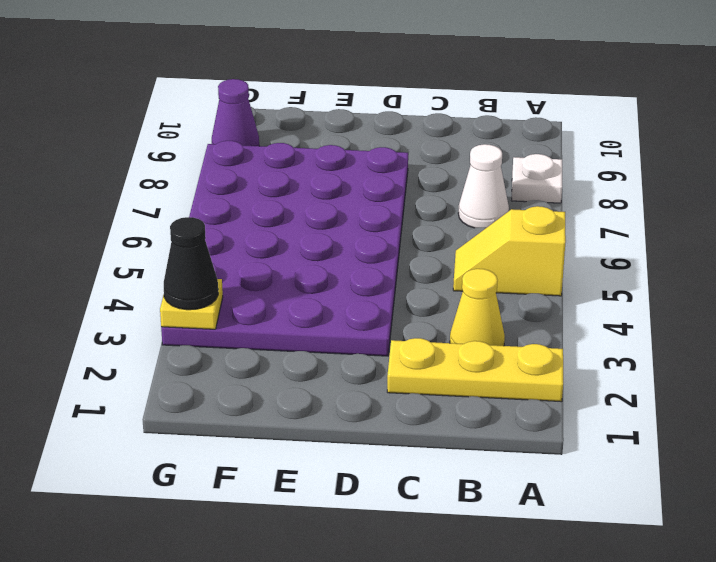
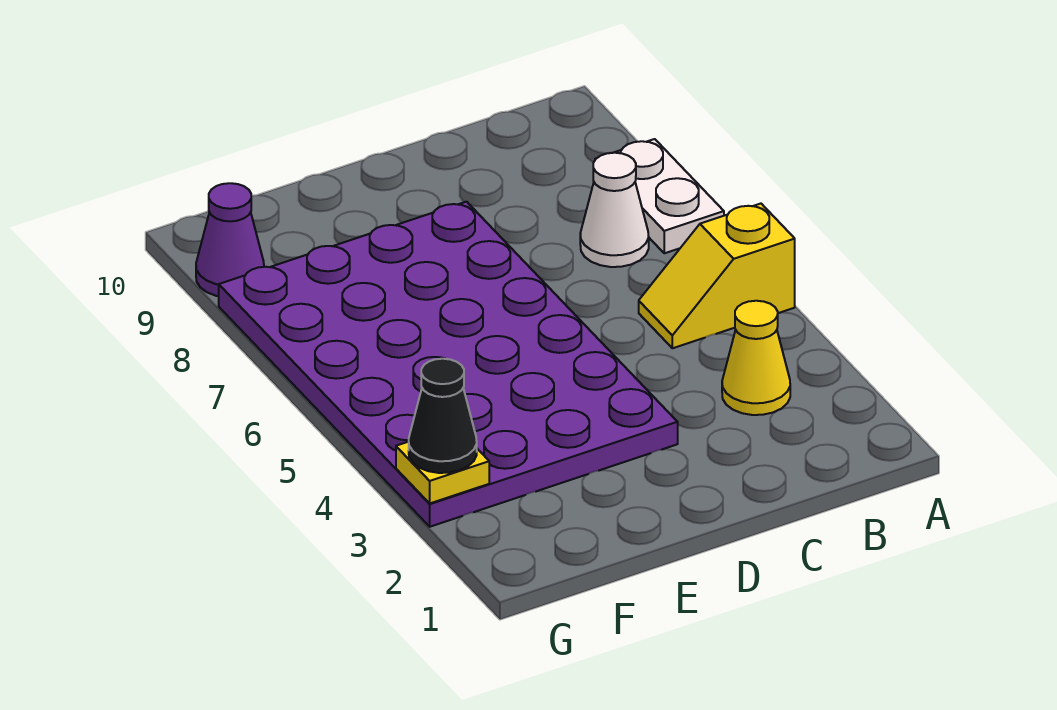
yellow 1x3 plate [387,338,563,402] -> none
white 1x1 plate [511,154,562,203] -> white 1x2 plate [595,139,724,253]

